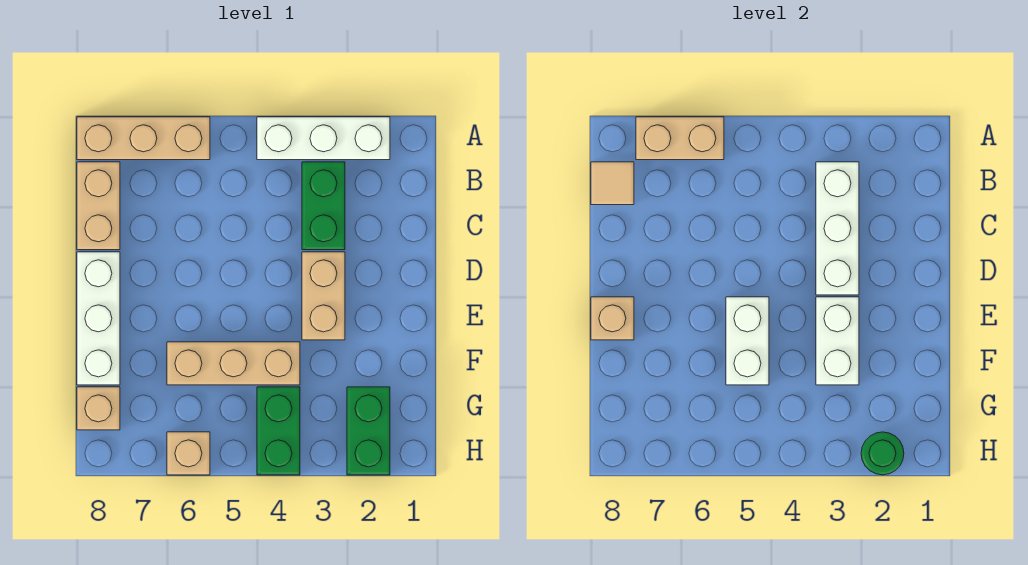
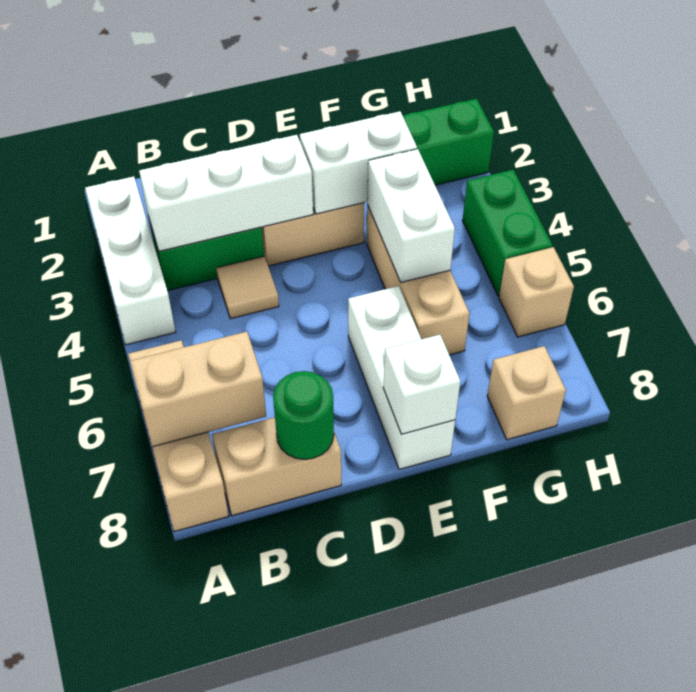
tan 1x2 brick [636,117,724,160] -> tan 1x2 brick turned to [130,332,266,447]
tan 1x1 tile [591,162,634,205] -> tan 1x1 tile moved to [216,256,279,319]
white 1x3 brick [77,252,120,385] -> white 1x3 brick turned to [348,286,455,469]
white 1x2 brick [726,297,769,385] -> white 1x2 brick turned to [367,149,455,282]
tan 1x1 brick [591,297,634,340] -> white 1x1 brick [383,335,460,434]
green 1x2 brick [257,387,300,475] -> green 1x2 brick turned to [462,170,553,296]
green 1x1 round brick [861,432,904,475] -> green 1x1 round brick moved to [273,371,334,459]

